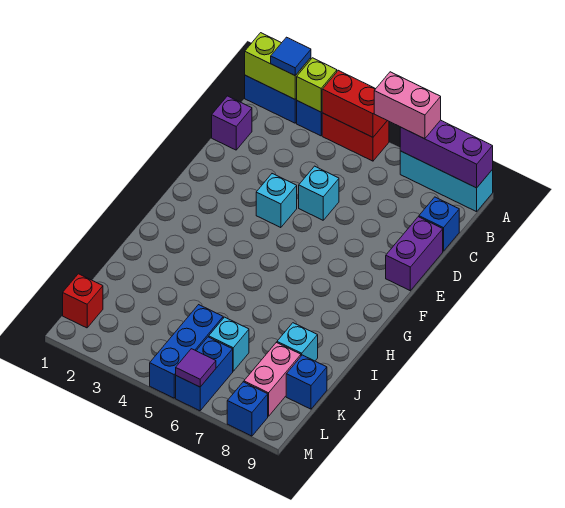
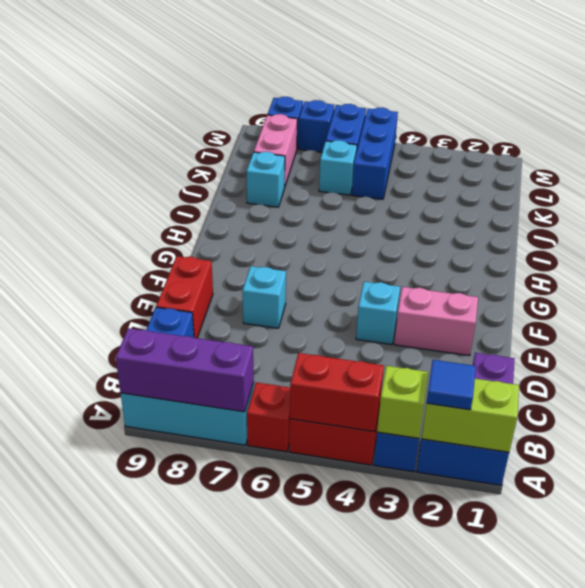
pink 1x2 brick [374,72,441,139] -> pink 1x2 brick moved to [394,287,478,356]
cyan 1x1 brick [299,166,339,220] -> cyan 1x1 brick moved to [242,266,286,328]
purple 1x2 brick [386,217,443,291] -> red 1x2 brick [156,256,213,338]
blue 1x1 brick [286,355,327,409] -> blue 1x1 brick moved to [299,100,334,152]
red 1x1 brick [63,274,103,328] -> red 1x1 brick moved to [247,382,290,452]
purple 1x1 tile [176,349,216,387] -> none

